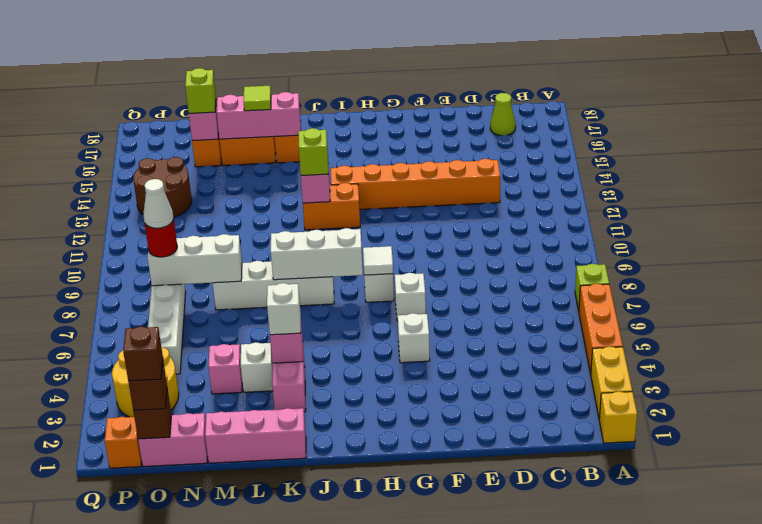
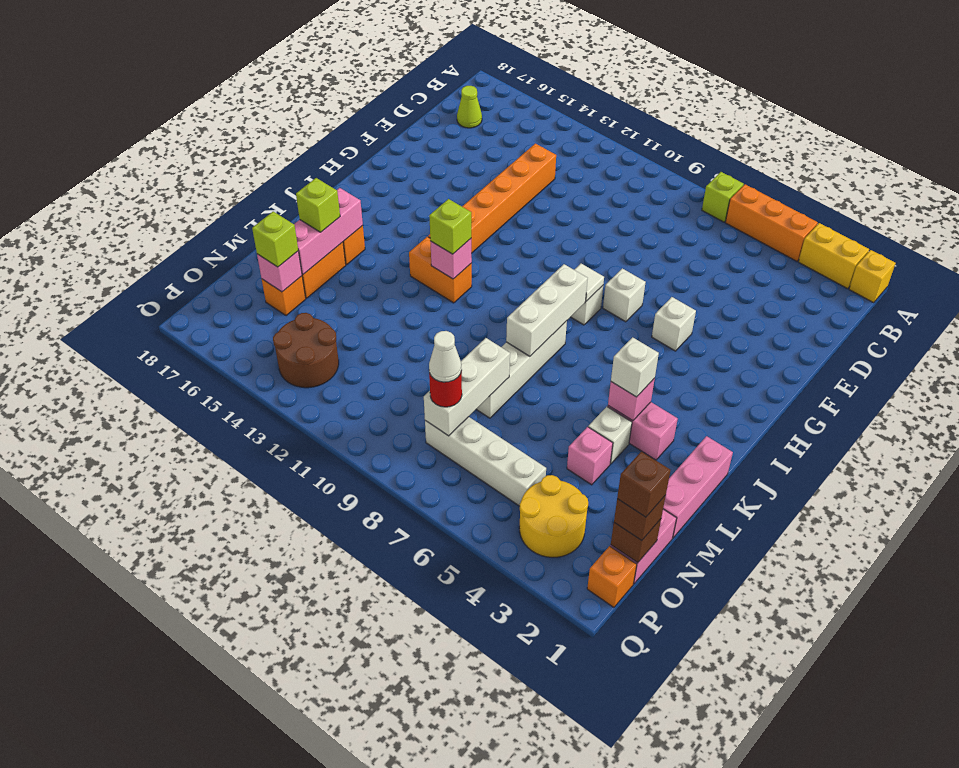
orange 1x2 brick [303,183,360,230] -> orange 1x2 brick turned to [409,237,472,303]
lime 1x1 tile [243,86,271,111] -> lime 1x1 brick [296,178,340,232]

